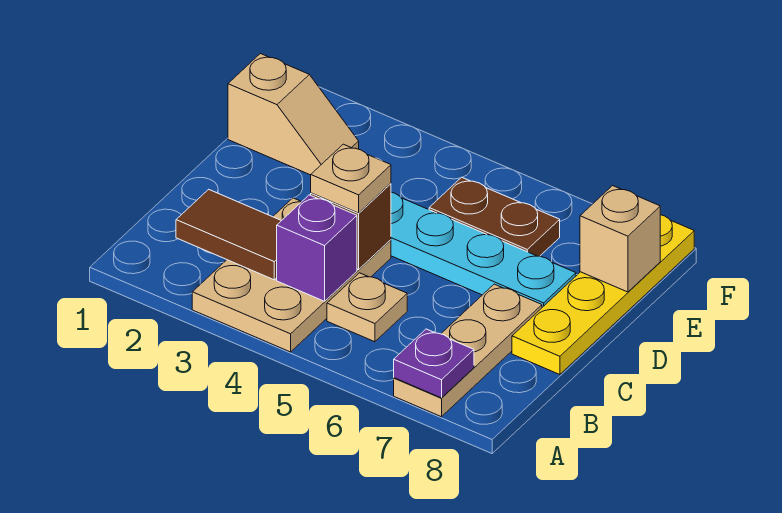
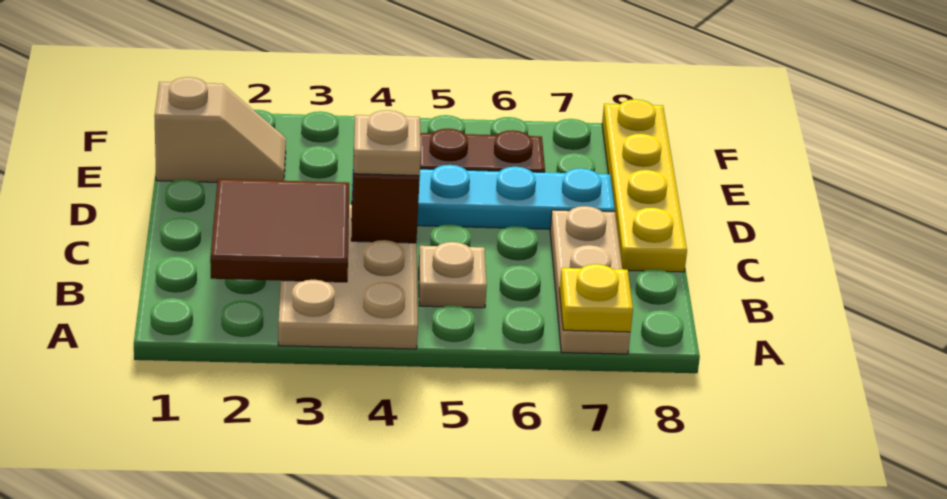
purple 1x1 plate [394,329,474,398] -> yellow 1x1 plate [560,264,633,332]
brown 1x2 tile [176,189,281,280] -> brown 2x2 tile [210,179,349,282]
purple 1x1 brick [277,195,357,301] -> none
tan 1x1 brick [580,186,660,292] -> none

